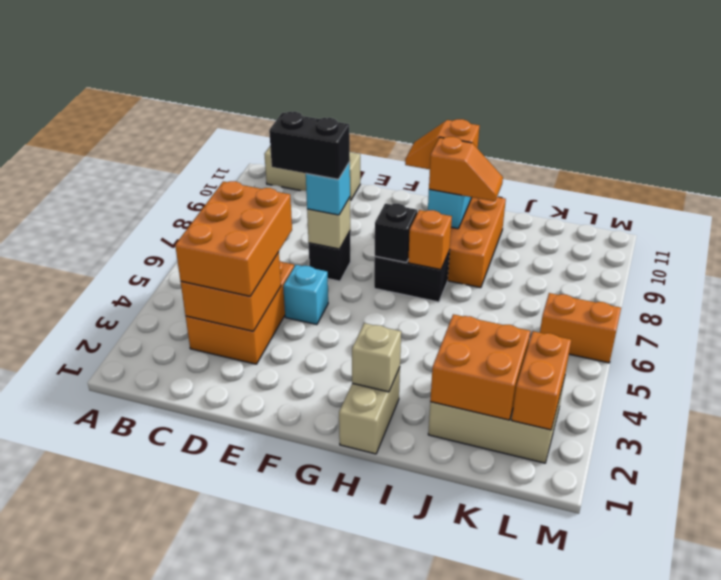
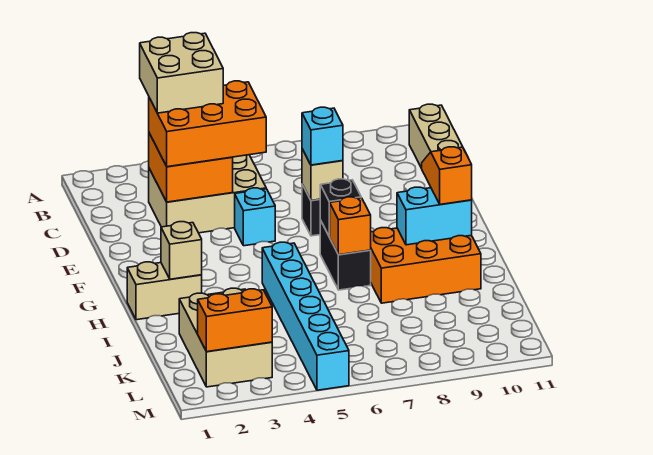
none -> tan 2x2 brick [140,33,223,113]
orange 2x3 brick [186,261,294,364] -> tan 2x3 brick [149,155,266,233]
black 1x2 brick [269,112,350,179] -> none
none -> cyan 1x6 brick [262,242,349,390]
orange 1x2 slope [429,137,503,201] -> none
orange 2x2 brick [430,314,530,420] -> none
orange 1x2 brick [540,293,621,363] -> none

